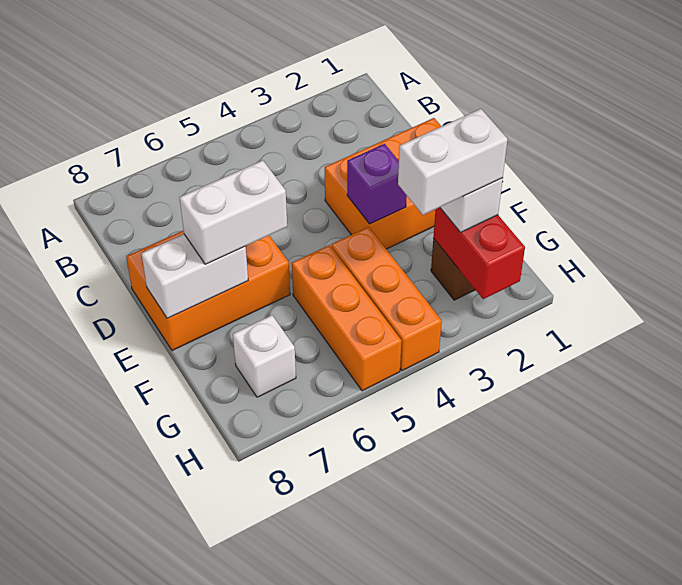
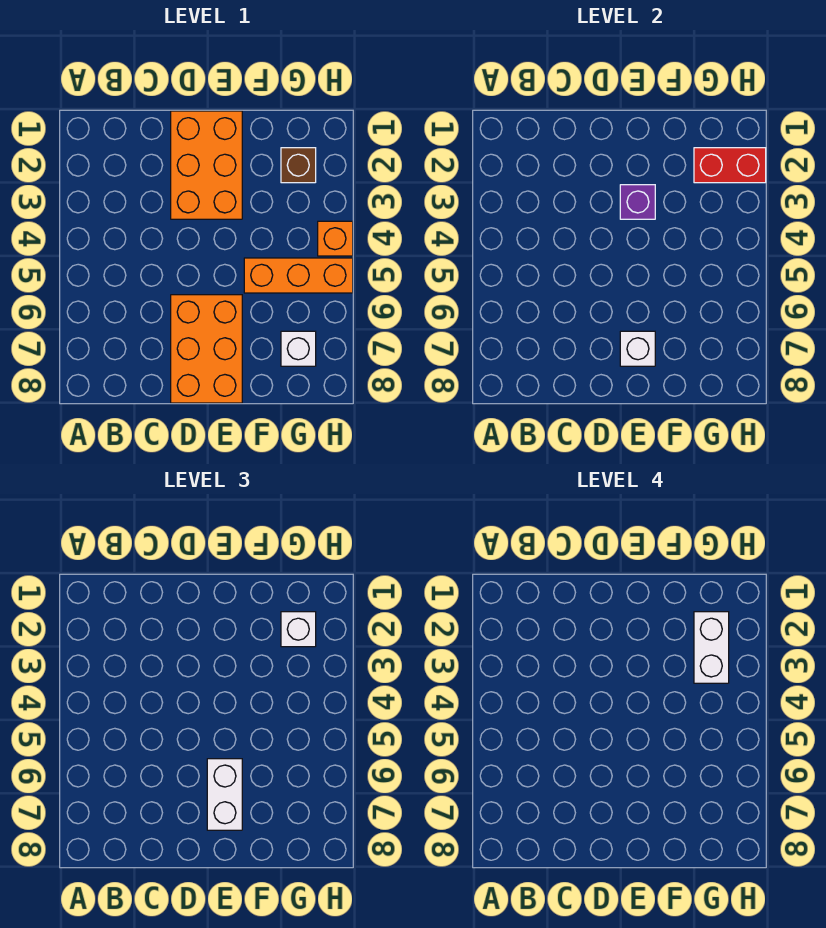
white 1x2 brick [141,234,248,318] -> white 1x1 brick [620,331,655,366]
orange 1x3 brick [332,227,442,371] -> orange 1x1 brick [318,221,353,256]

